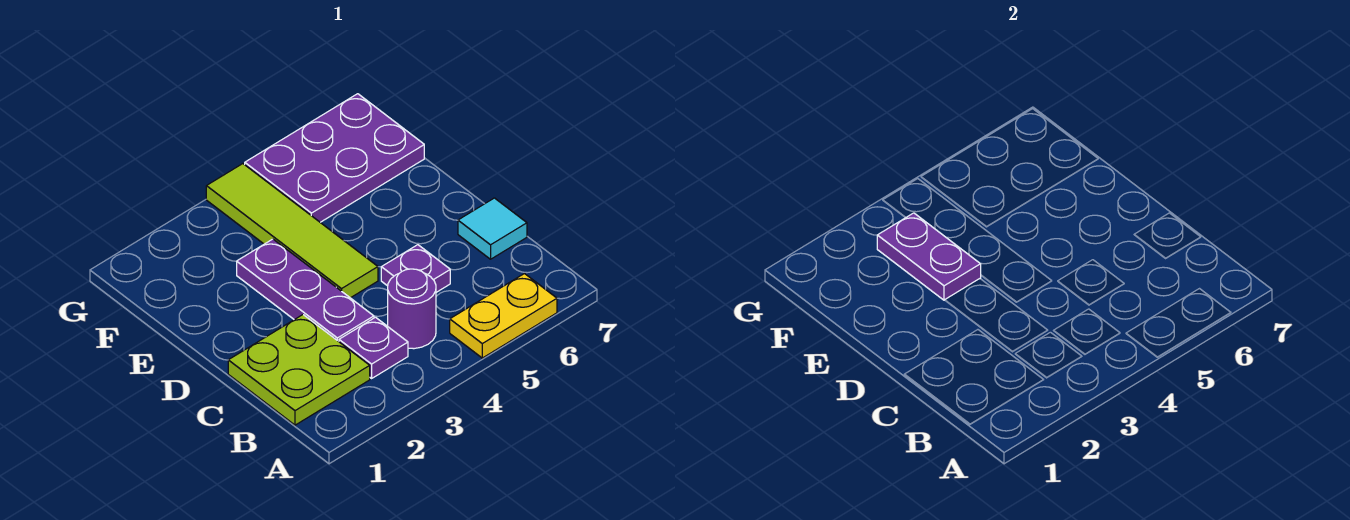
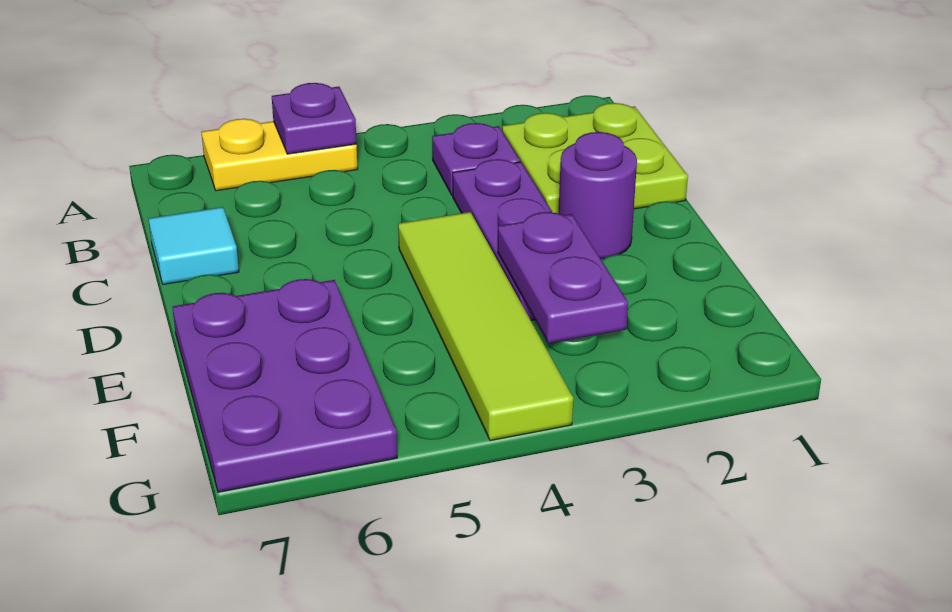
purple 1x1 round brick [388,269,436,349] -> purple 1x1 round brick moved to [559,132,637,259]
purple 1x1 plate [381,245,450,292] -> purple 1x1 plate moved to [272,83,357,154]
purple 2x3 plate [245,94,424,222] -> purple 2x3 plate turned to [172,279,397,492]

